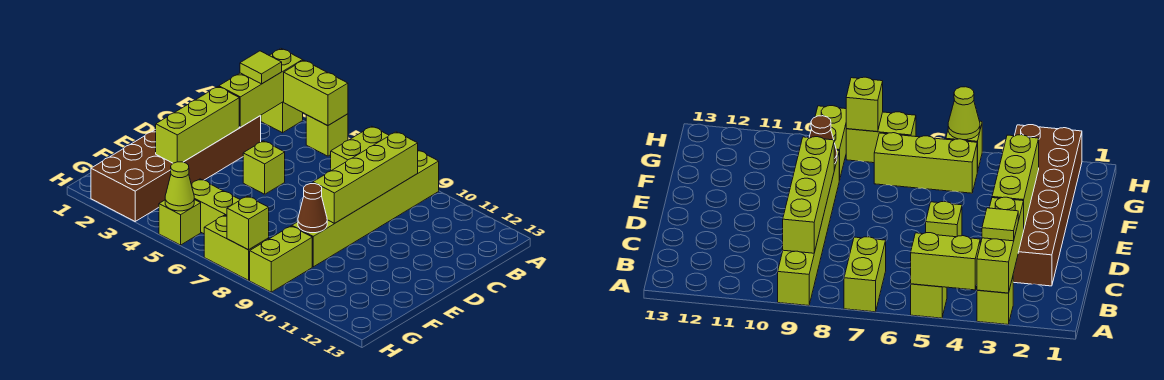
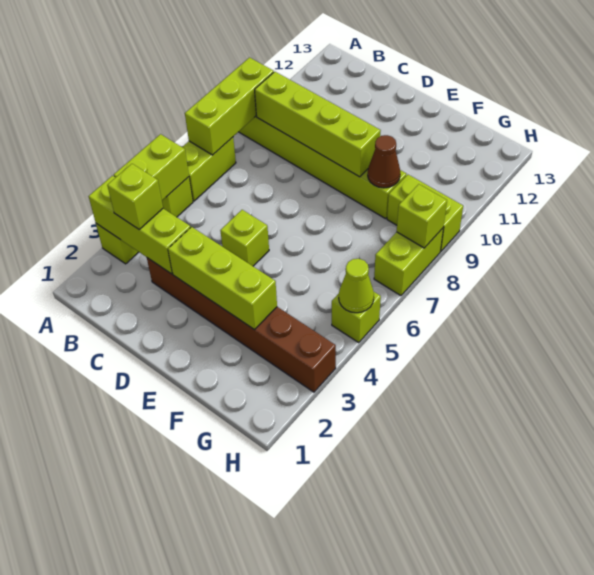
lime 1x2 brick [331,126,389,171] -> lime 1x2 brick turned to [182,137,236,201]
lime 1x1 tile [240,51,282,84] -> lime 1x1 brick [107,164,163,230]
brown 2x6 brick [91,116,261,221] -> brown 1x6 brick [147,258,336,392]
lime 1x3 brick [191,179,240,234] -> lime 1x3 brick moved to [185,58,274,155]

